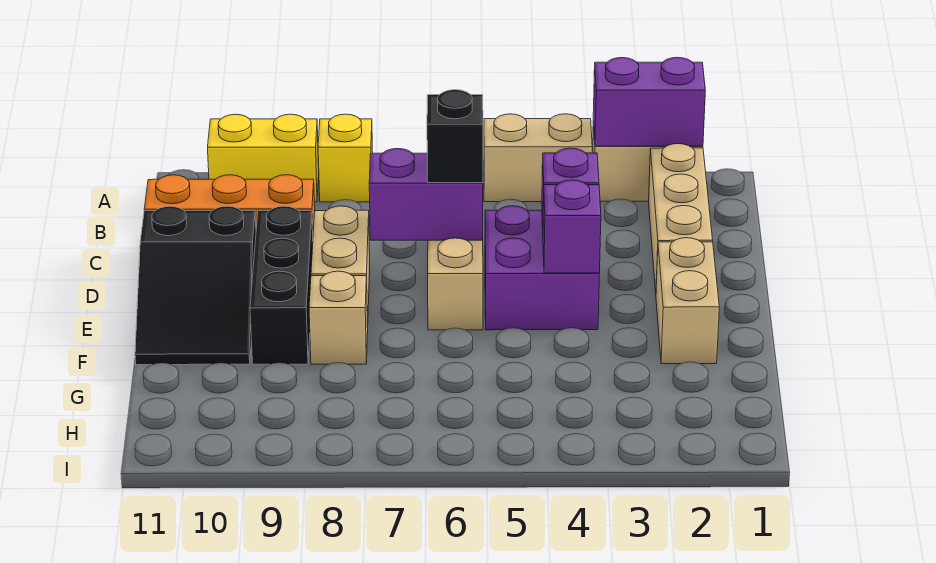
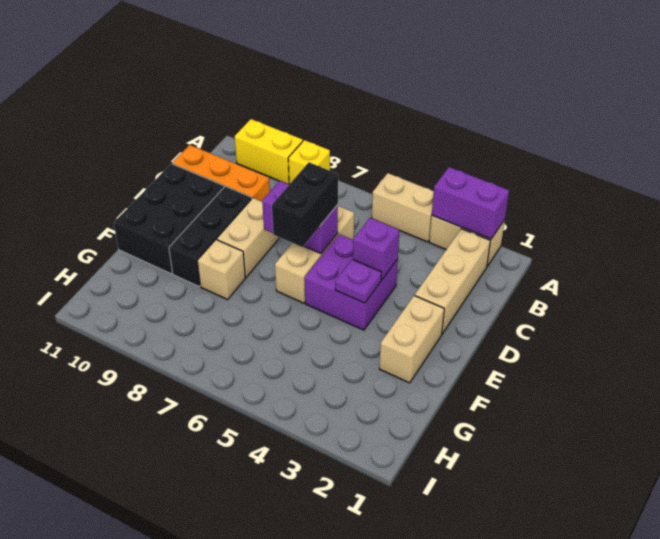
black 1x1 brick [427,90,483,183] -> black 1x2 brick [272,162,338,247]
black 2x3 slope [135,206,256,365] -> black 2x3 brick [114,164,224,274]
purple 1x1 brick [543,180,601,273] -> purple 1x1 plate [335,259,382,303]

